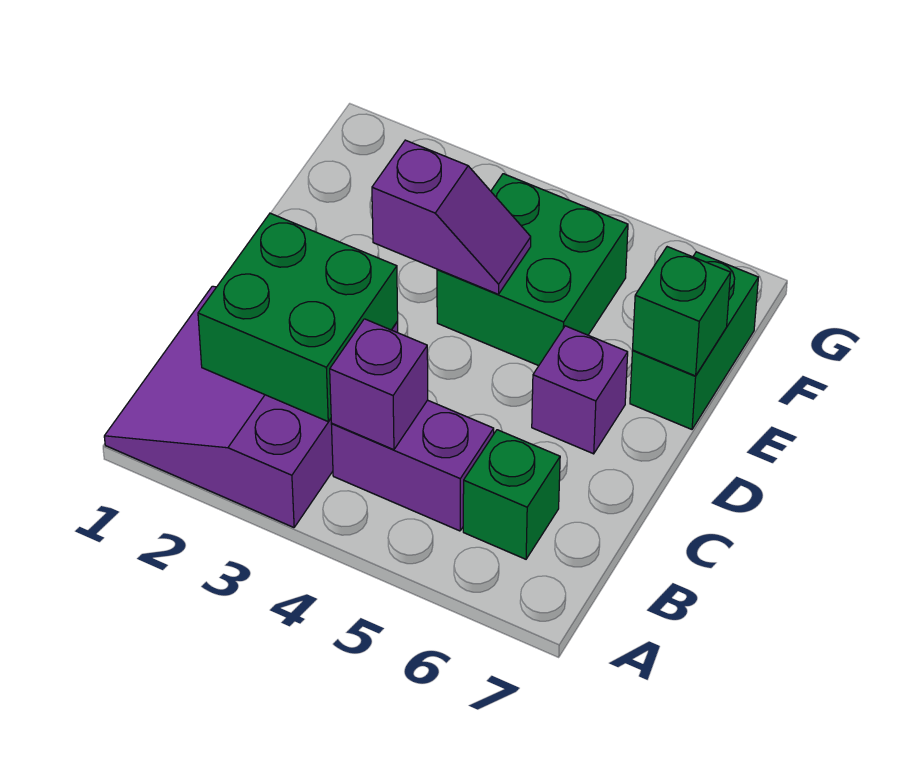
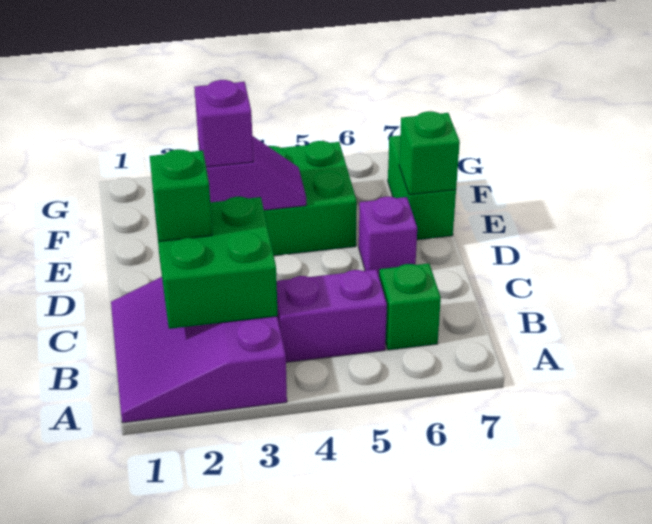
purple 1x1 brick [330,319,428,450] -> purple 1x1 brick moved to [194,80,253,167]
none -> green 1x1 brick [150,149,212,241]

